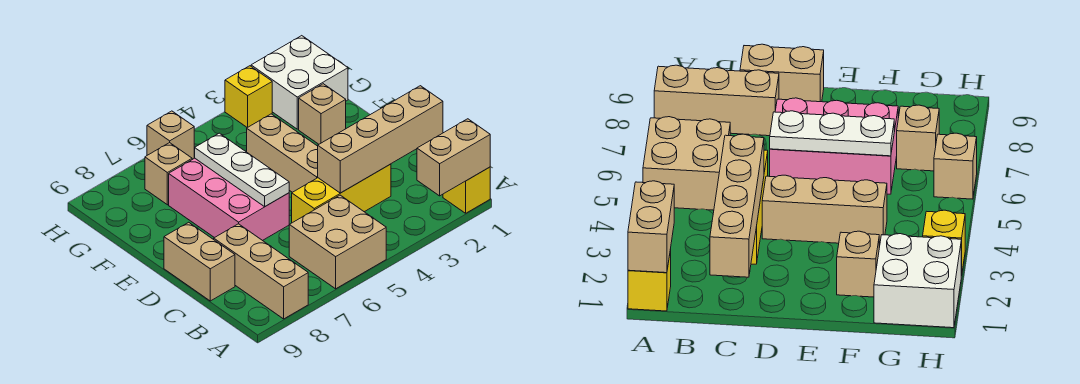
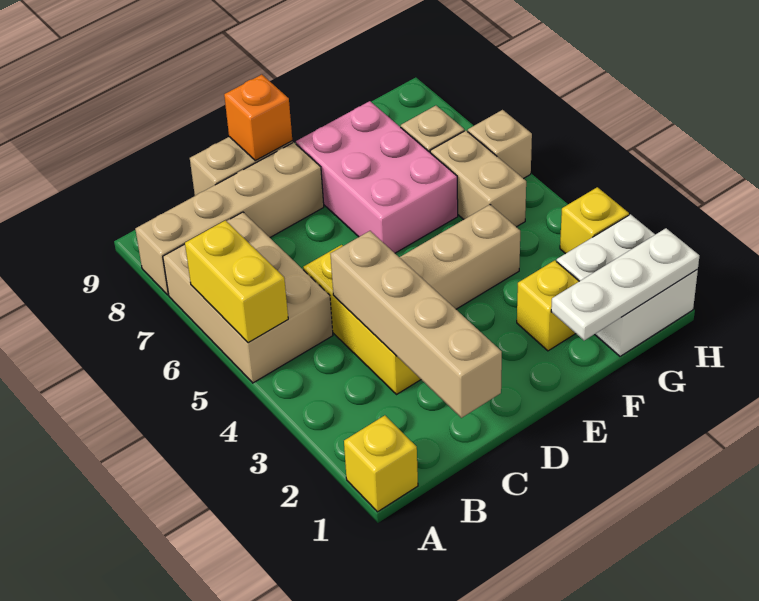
tan 1x2 brick [417,119,490,196] -> tan 1x2 brick moved to [430,131,526,227]
tan 2x2 brick [289,195,386,289] -> tan 2x3 brick [163,212,333,383]
none -> yellow 1x2 brick [185,220,288,343]
tan 1x3 brick [214,224,308,319] -> tan 1x4 brick [135,142,324,295]
pink 2x3 brick [169,158,290,241] -> pink 2x3 brick turned to [296,101,458,253]
white 1x3 plate [194,133,289,207] -> white 1x3 plate moved to [551,228,699,340]
none -> orange 1x1 brick [224,75,292,160]
tan 1x1 brick [299,84,346,144] -> yellow 1x1 brick [517,260,579,351]

